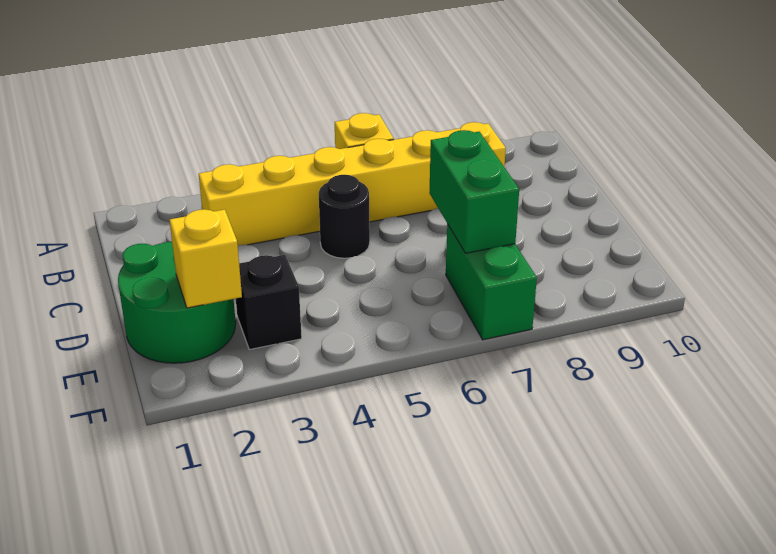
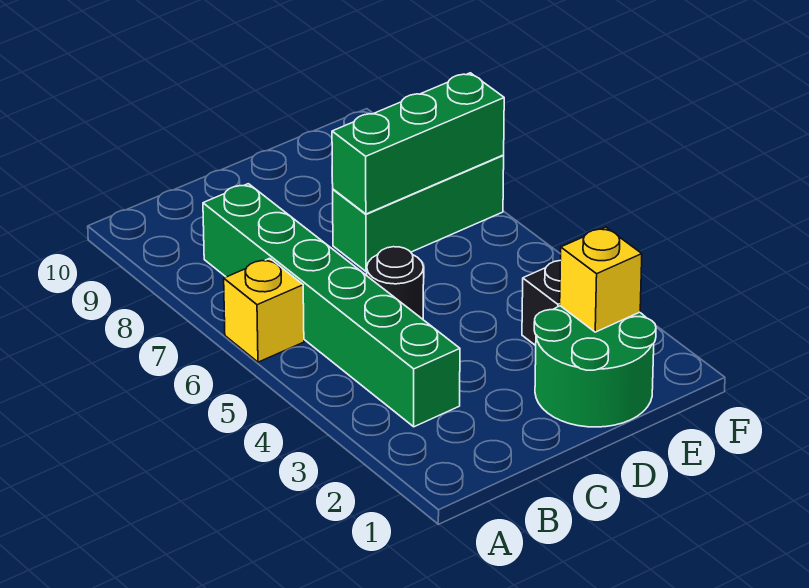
yellow 1x6 brick [199,122,506,245] -> green 1x6 brick [203,184,460,427]
green 1x2 brick [430,130,519,253] -> green 1x3 brick [332,73,504,214]
green 1x2 brick [446,224,537,340] -> green 1x3 brick [333,155,504,272]

